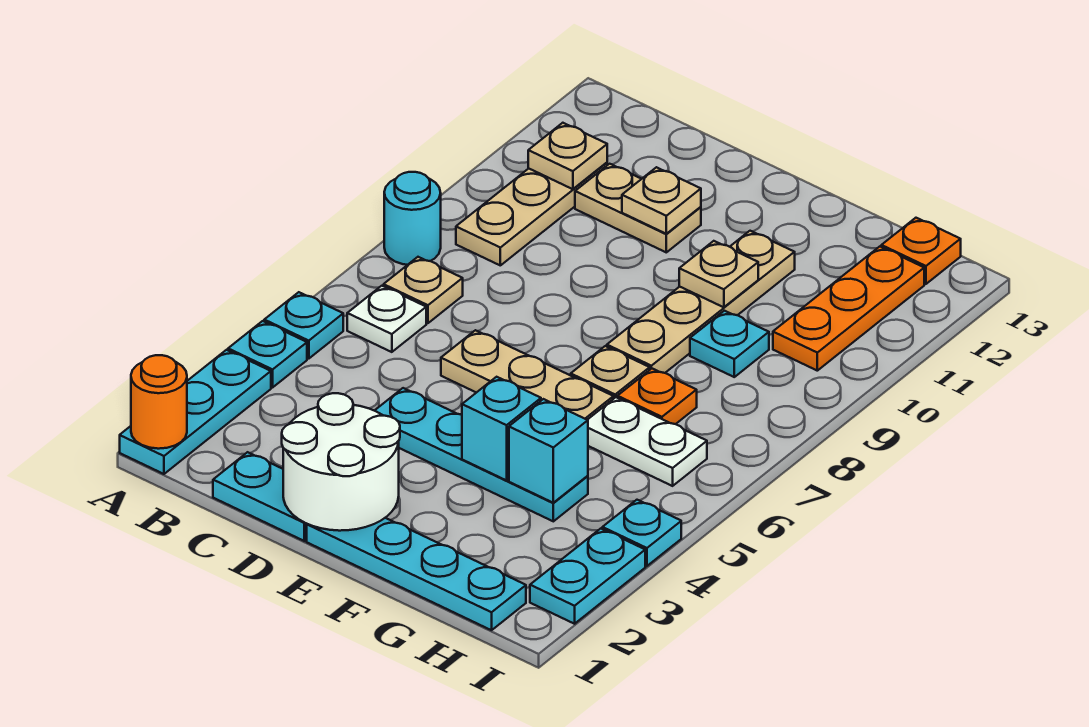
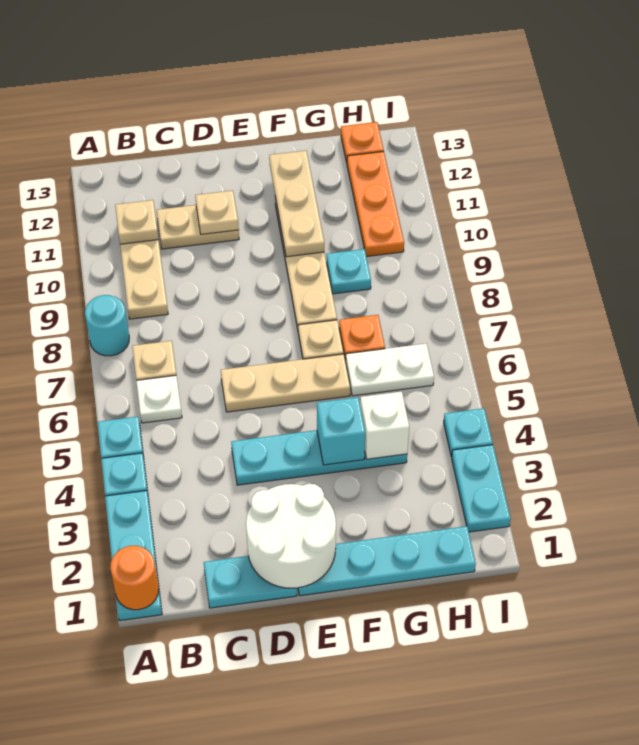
tan 1x1 plate [679,241,758,307] -> tan 1x3 plate [269,151,324,257]
cyan 1x1 brick [509,399,588,503] -> white 1x1 brick [360,392,409,459]

